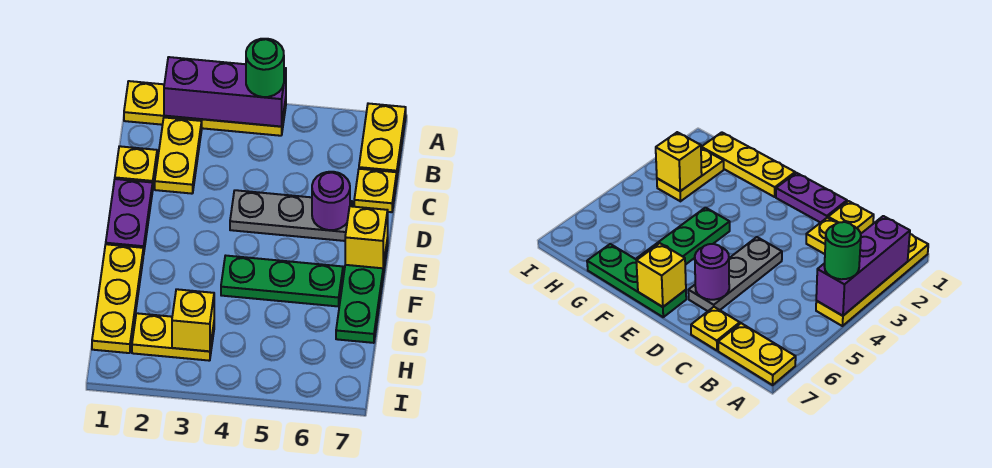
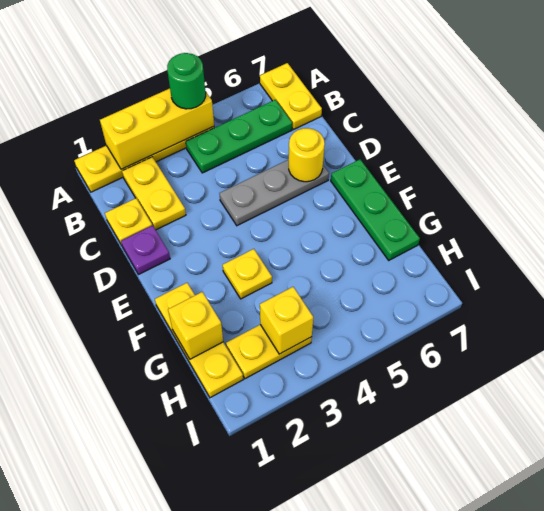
purple 1x3 brick [164,57,286,127] -> yellow 1x3 brick [100,89,214,169]
yellow 1x1 plate [354,169,397,212] -> yellow 1x1 plate moved to [223,249,272,299]
purple 1x2 plate [106,179,153,255] -> purple 1x1 plate [121,225,170,275]
purple 1x1 round brick [312,172,350,230] -> yellow 1x1 round brick [289,128,325,182]
yellow 1x1 brick [345,206,388,268] -> yellow 1x1 brick moved to [168,292,223,359]
green 1x3 plate [221,256,343,306] -> green 1x3 plate moved to [186,100,292,173]

